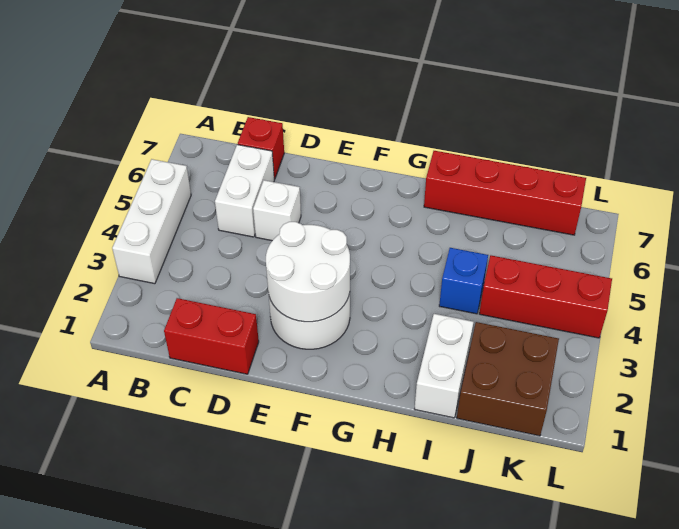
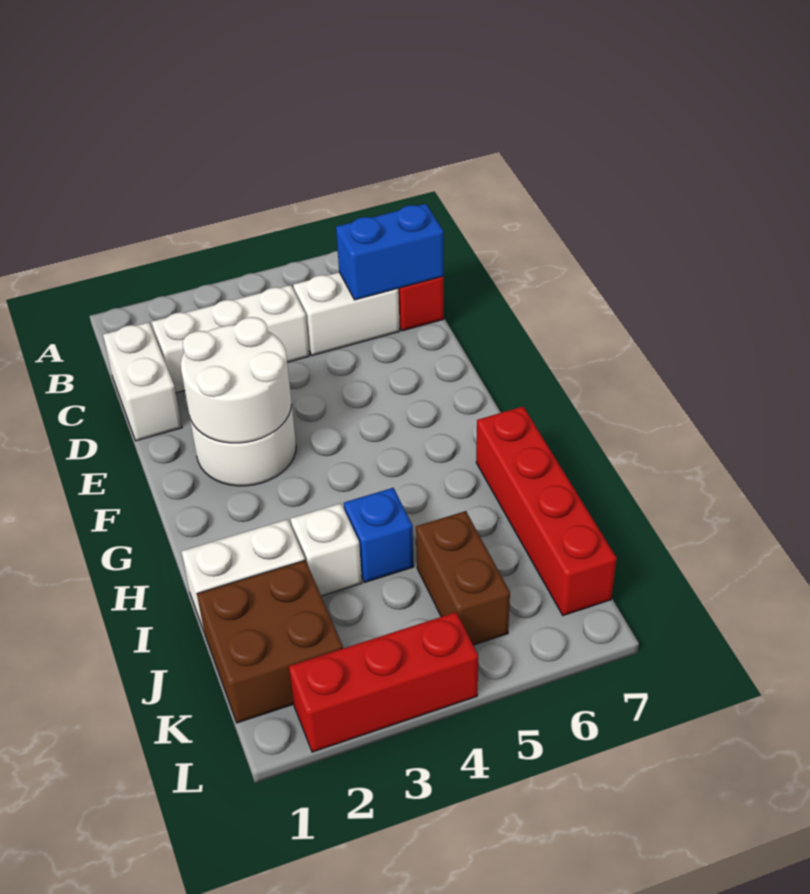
white 1x3 brick [112,159,191,284] -> white 1x3 brick moved to [152,285,309,393]
red 1x2 brick [164,298,259,374] -> white 1x2 brick [103,322,182,441]
none -> blue 1x2 brick [336,204,444,300]
white 1x1 brick [253,180,301,241] -> white 1x1 brick moved to [291,503,362,596]
red 1x3 brick [479,255,612,338] -> red 1x3 brick turned to [289,612,478,752]
none -> brown 1x2 brick [416,511,510,645]

